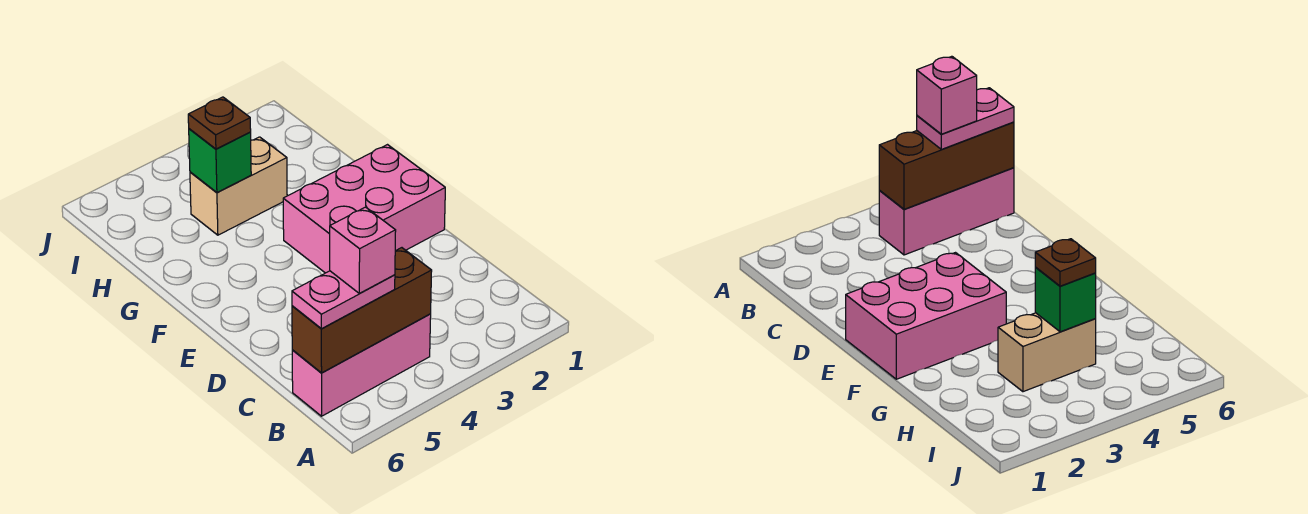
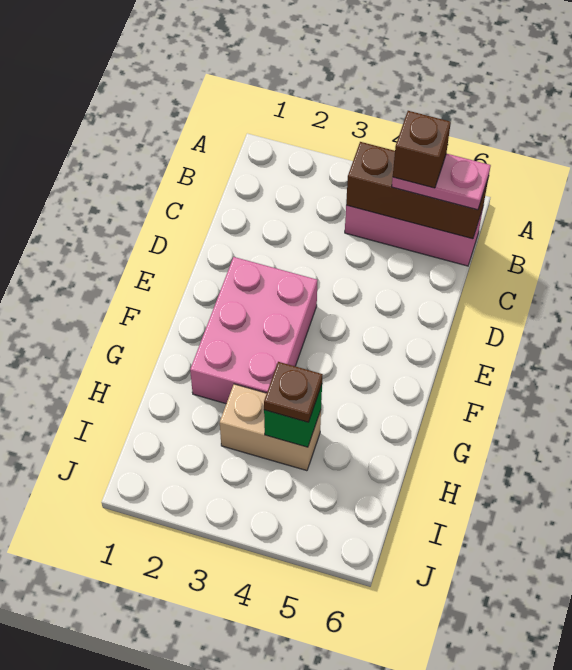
pink 1x1 brick [330,207,396,294] -> brown 1x1 brick [393,111,451,188]
pink 2x3 brick [283,145,445,273] -> pink 2x3 brick turned to [190,257,317,404]

